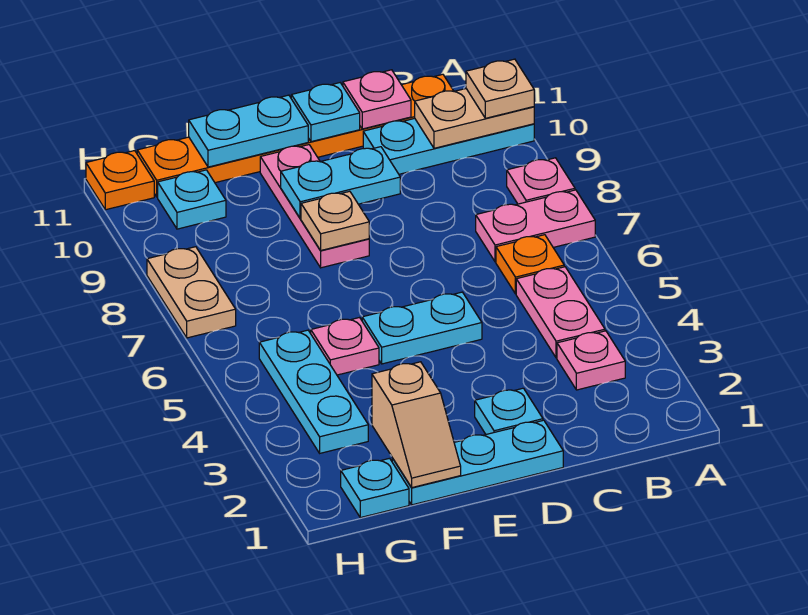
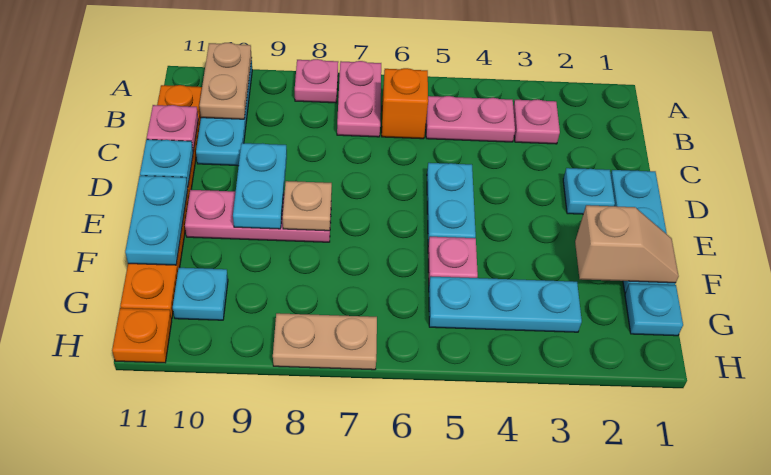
tan 1x1 plate [466,59,534,118] -> none
orange 1x1 plate [496,235,564,294] -> orange 1x1 brick [382,68,428,139]

